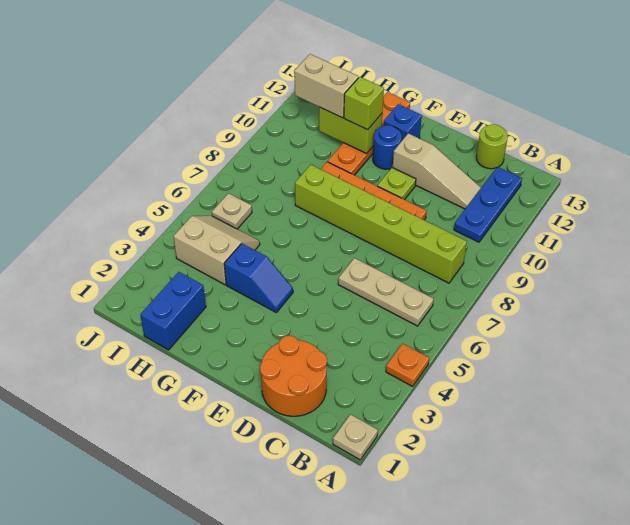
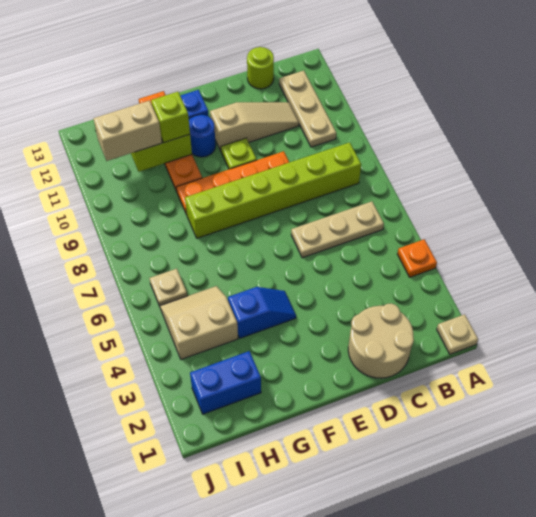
blue 1x3 plate [454,167,522,242] -> tan 1x3 plate [279,71,336,147]
orange 2x2 round brick [260,335,327,416] -> tan 2x2 round brick [348,303,414,378]
blue 1x2 brick [140,272,206,350] -> blue 1x2 brick turned to [190,351,261,414]

